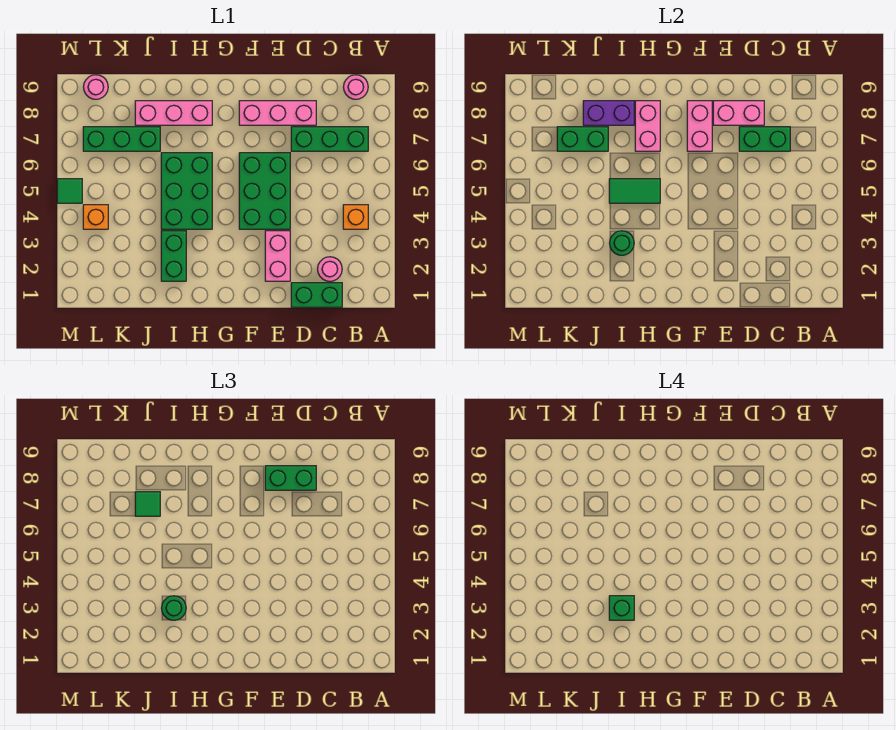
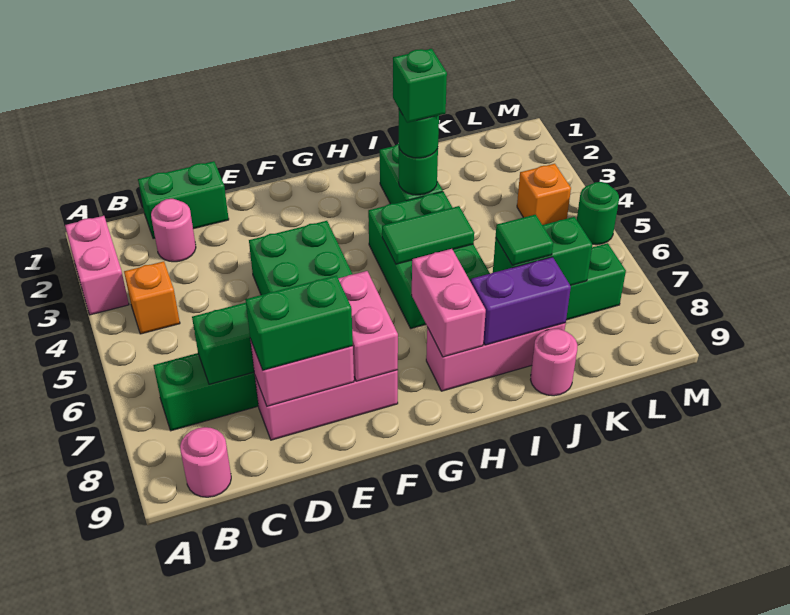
pink 1x2 brick [265,231,290,281] -> pink 1x2 brick moved to [65,216,129,315]
pink 1x1 round brick [84,75,108,99] -> pink 1x1 round brick moved to [531,329,578,396]
green 1x1 tile [57,179,82,203] -> green 1x1 round brick [577,182,619,245]

